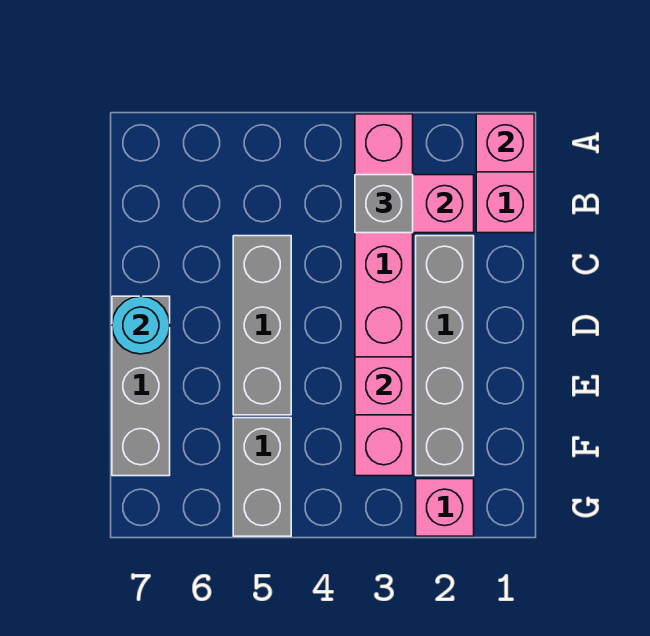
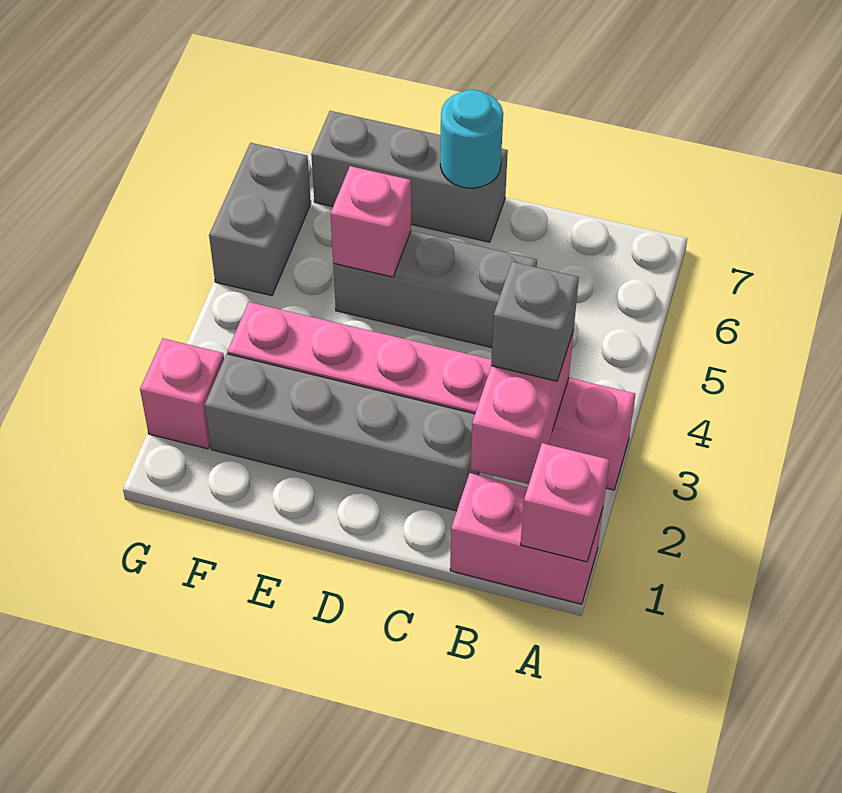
pink 1x1 brick [355,357,413,415] -> pink 1x1 brick moved to [331,166,411,277]
grey 1x2 brick [233,418,291,536] -> grey 1x2 brick turned to [209,143,311,296]

